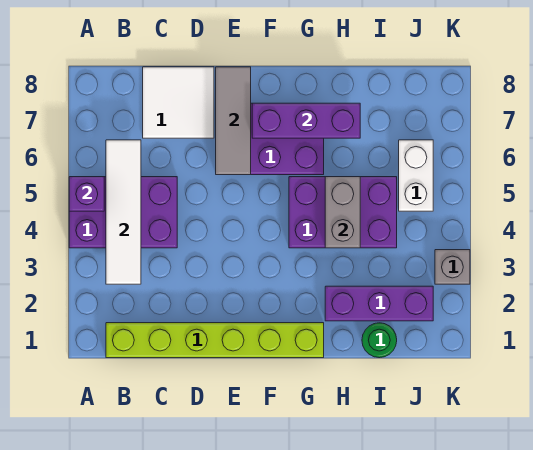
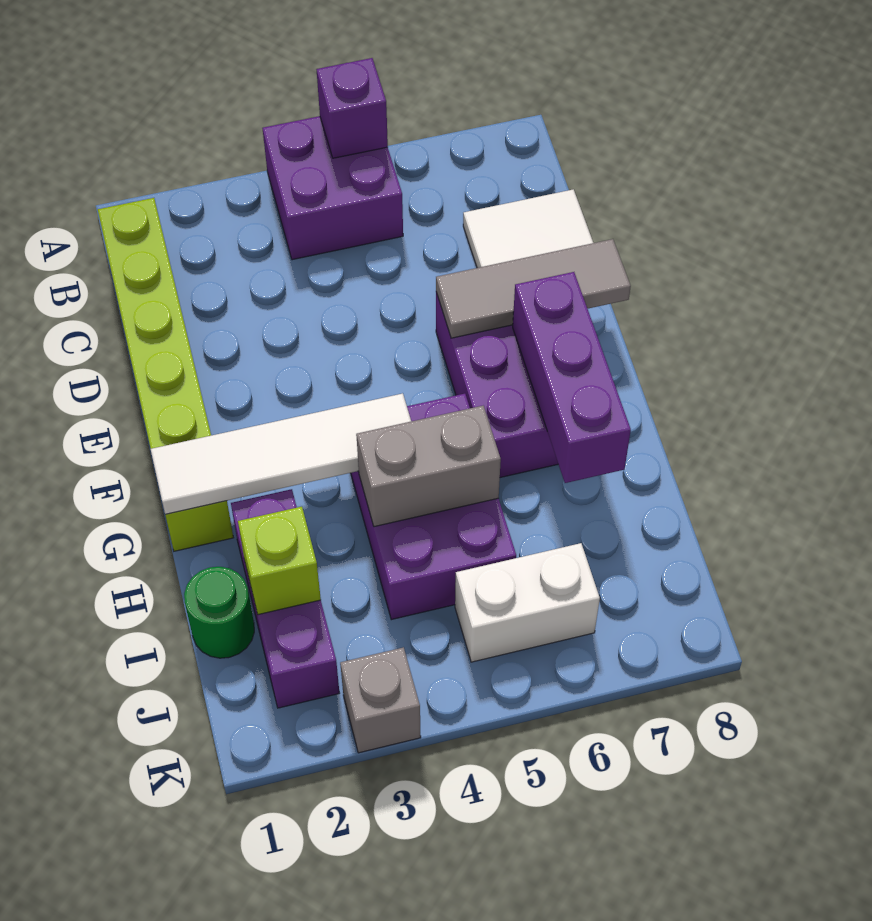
purple 2x3 brick [69,177,177,248] -> purple 2x2 brick [263,116,403,260]
white 1x4 tile [106,140,141,284] -> white 1x4 tile moved to [151,393,411,515]
none -> lime 1x1 brick [238,507,321,615]

